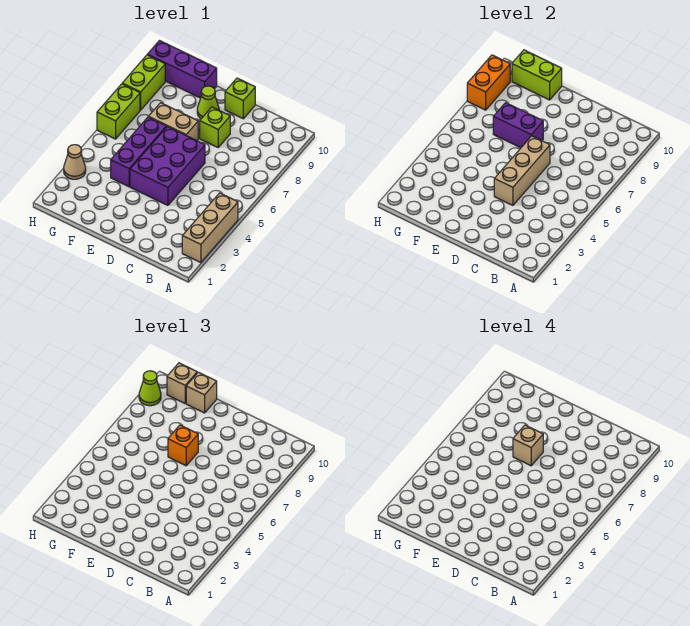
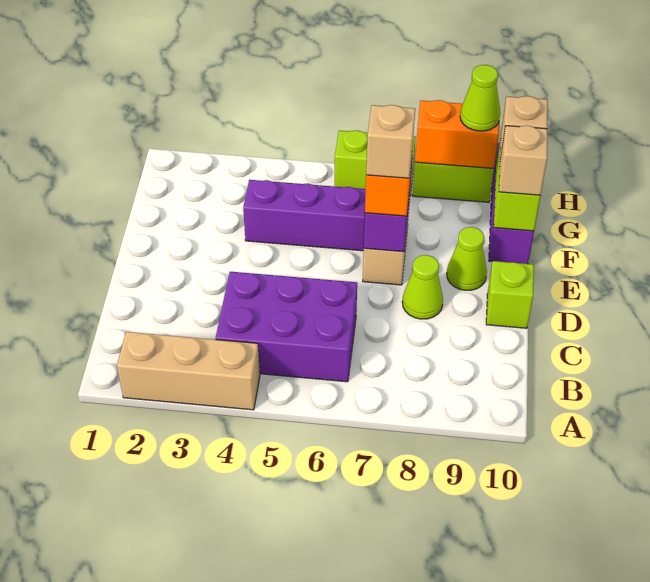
purple 2x3 brick [130,127,205,205] -> purple 2x3 brick moved to [216,272,357,382]
tan 1x3 brick [494,136,550,205] -> none
lime 1x1 brick [200,107,230,147] -> lime 1x1 cone [402,255,443,319]
tan 1x1 cone [64,145,86,179] -> none

